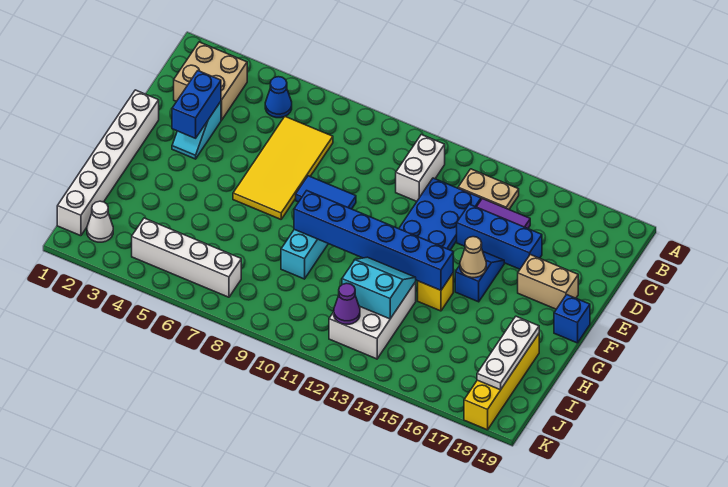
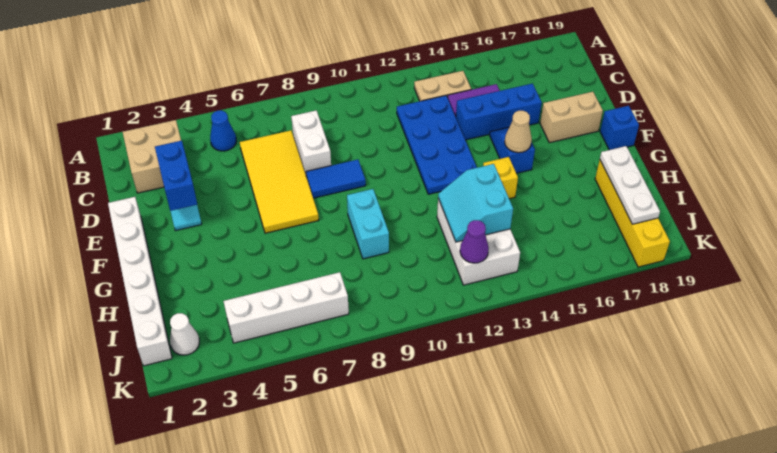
white 1x2 brick [396,135,445,201] -> white 1x2 brick moved to [291,110,331,174]
blue 1x6 brick [294,191,453,290] -> none
cyan 2x2 slope [342,257,416,319] -> cyan 2x2 slope turned to [438,164,513,242]

